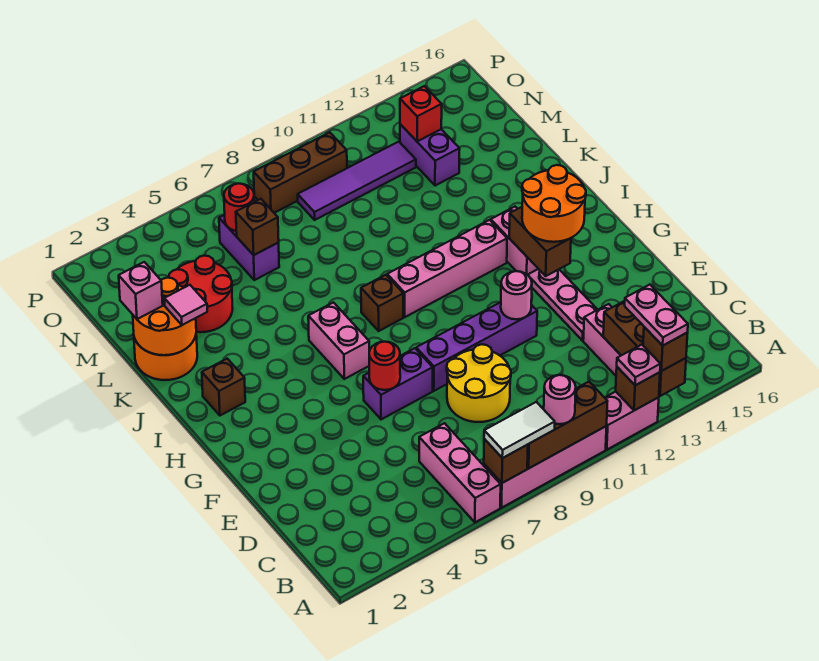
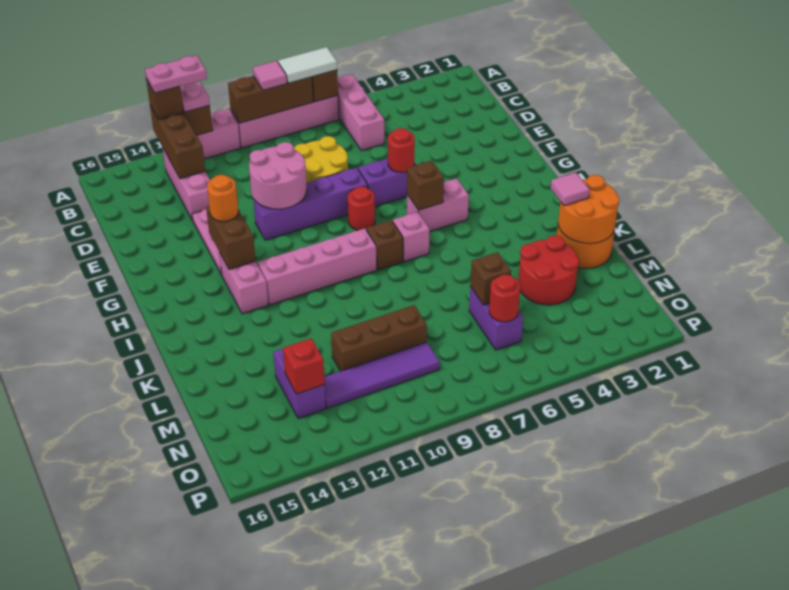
pink 1x1 round brick [544,375,576,424] -> pink 1x1 tile [253,61,287,90]
pink 1x2 plate [625,285,688,346] -> pink 1x2 plate turned to [145,55,207,93]
pink 1x1 round brick [501,271,532,319] -> pink 2x2 round brick [249,142,307,209]
none -> red 1x1 round brick [348,187,375,230]
orange 2x2 round brick [522,165,586,242] -> orange 1x1 round brick [207,175,238,221]
pink 1x2 brick [308,302,369,379] -> pink 1x2 brick turned to [407,178,469,231]
brown 1x1 brick [202,359,245,415] -> brown 1x1 brick moved to [407,161,444,210]
pink 1x1 brick [119,262,163,319] -> pink 1x1 brick moved to [393,212,430,261]
brown 1x3 brick [254,132,347,213] -> brown 1x3 brick moved to [331,305,427,371]

